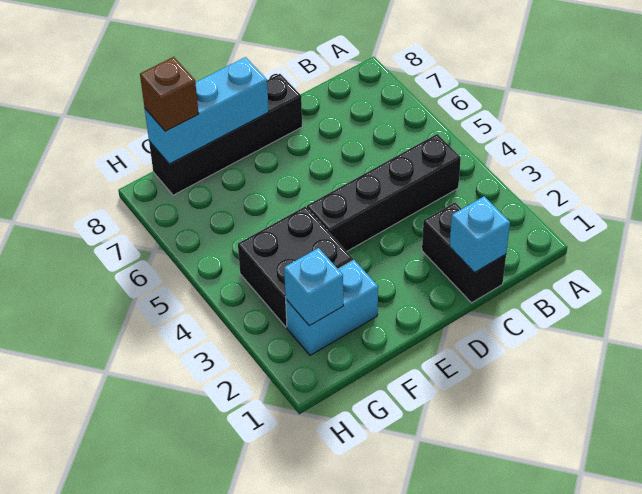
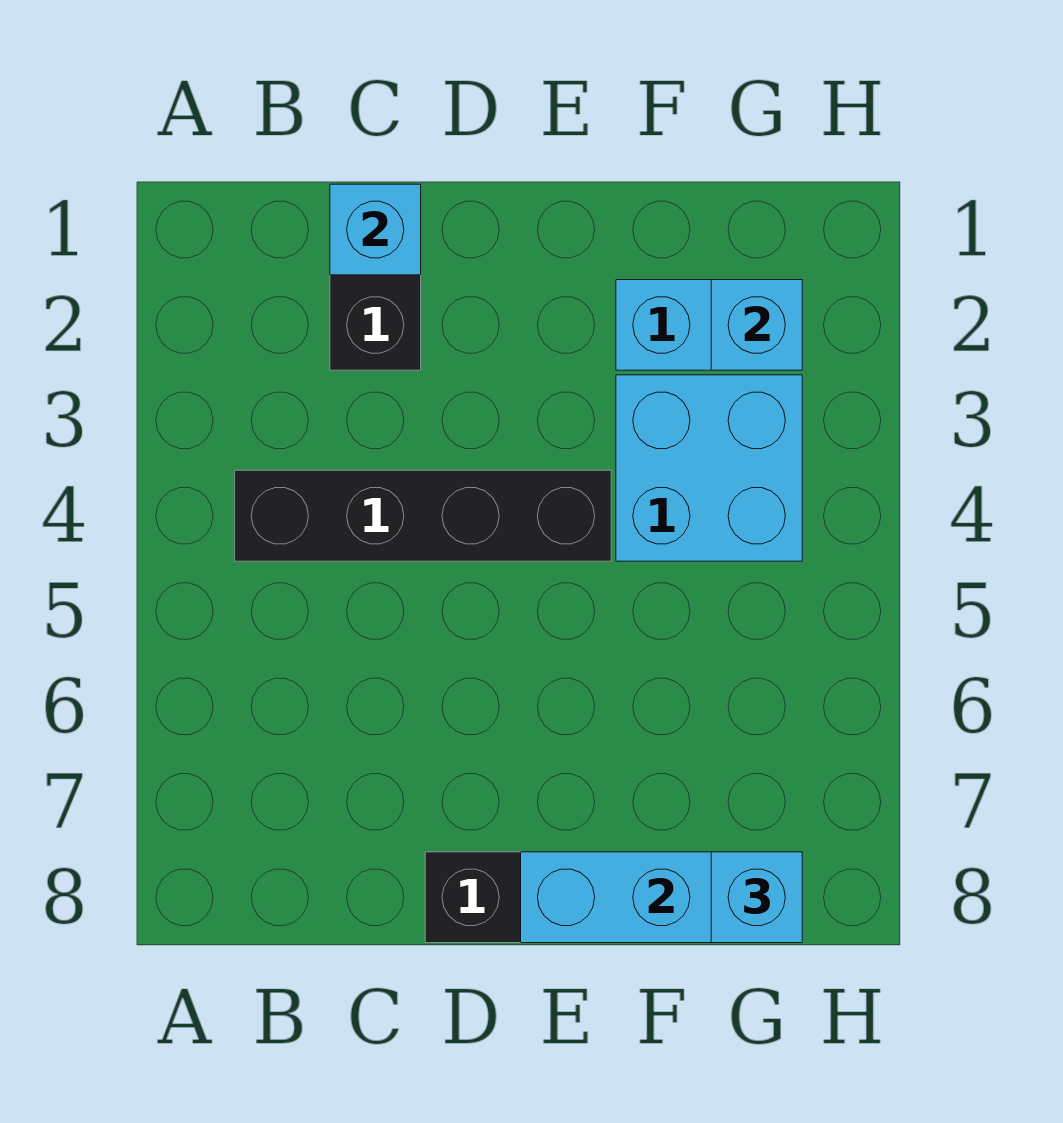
black 2x2 brick [238,206,353,327] -> cyan 2x2 brick [616,375,802,561]
brown 1x1 brick [140,57,199,131] -> cyan 1x1 brick [711,852,802,943]

